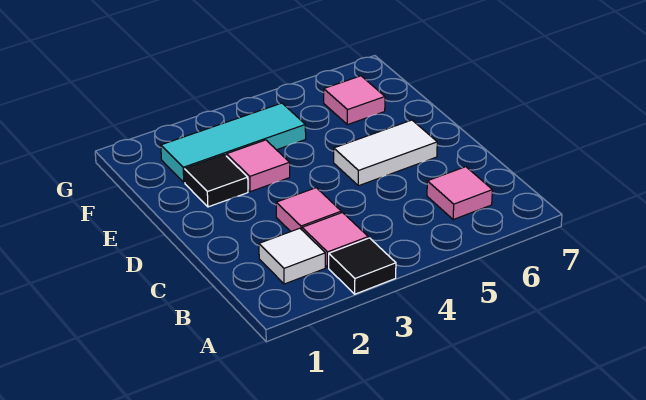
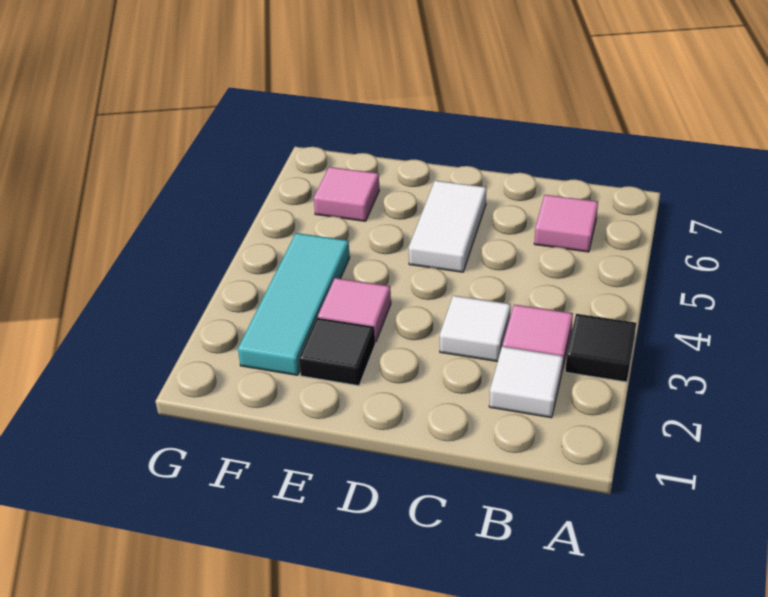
pink 1x1 tile [276,188,341,231] -> white 1x1 tile [440,295,511,362]

